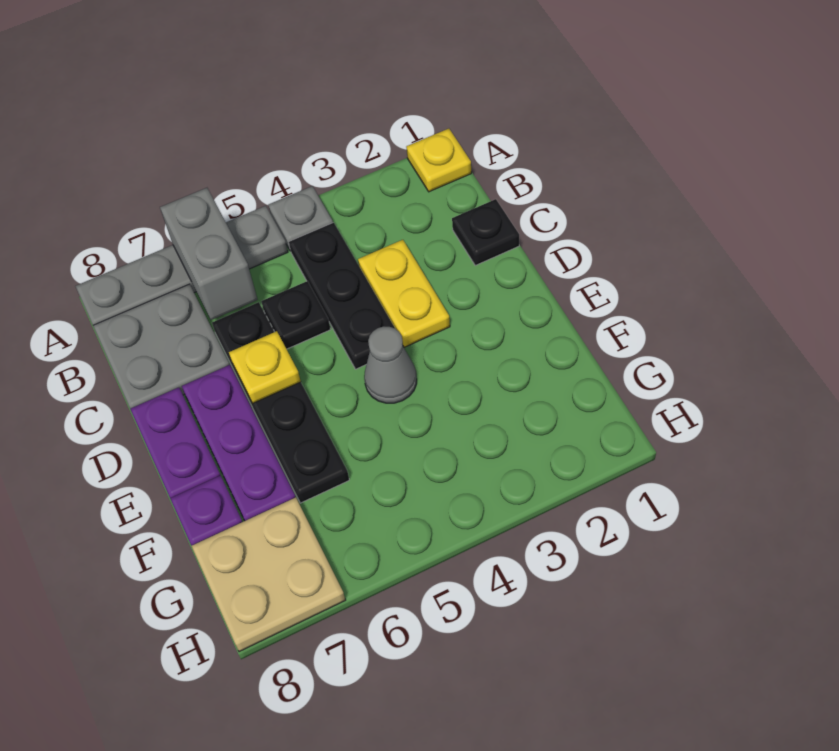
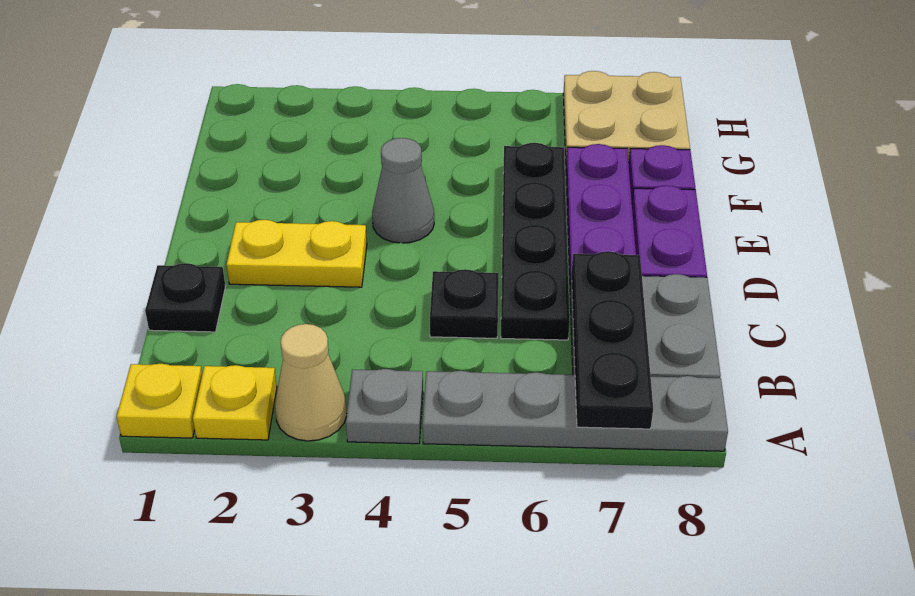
none -> tan 1x1 cone [275,324,347,441]
grey 1x2 brick [160,188,258,320] -> none
black 1x3 plate [289,223,395,369] -> black 1x3 plate moved to [571,251,653,429]
yellow 1x2 plate [358,240,450,347] -> yellow 1x2 plate turned to [227,220,367,287]
yellow 1x1 plate [229,331,301,404] -> yellow 1x1 plate moved to [193,365,277,440]

